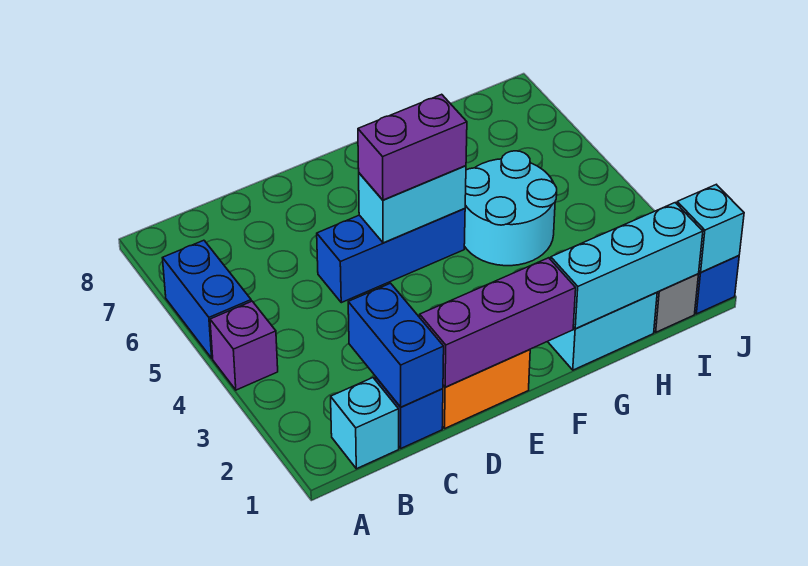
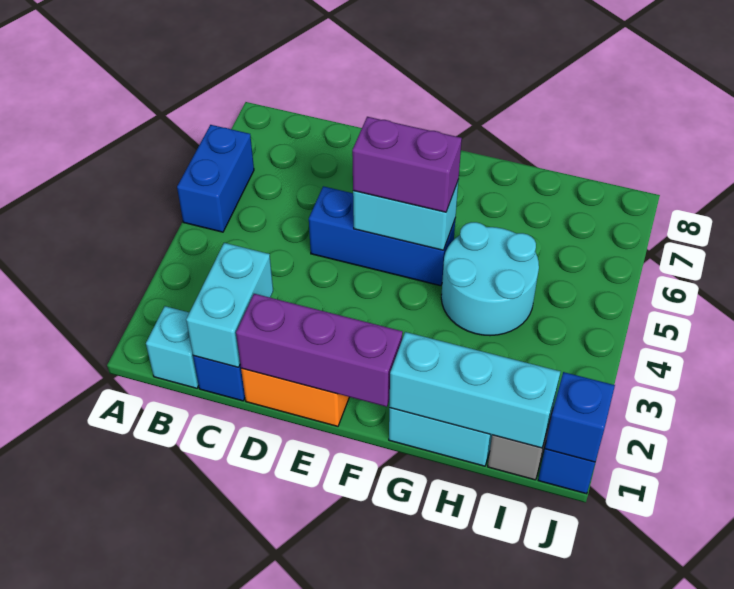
purple 1x1 brick [210,301,278,390] -> none
blue 1x2 brick [348,283,444,407] -> cyan 1x2 brick [186,243,273,367]
cyan 1x1 brick [677,185,744,272] -> blue 1x1 brick [545,372,615,462]

